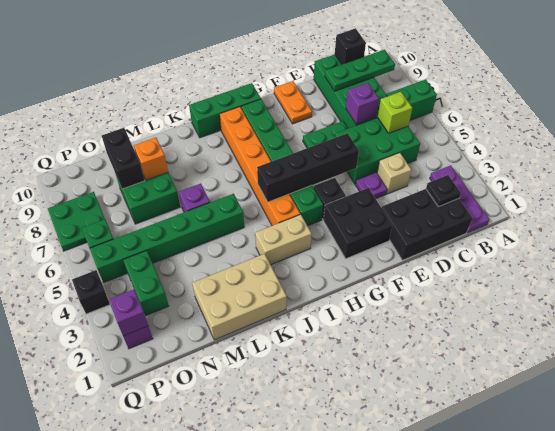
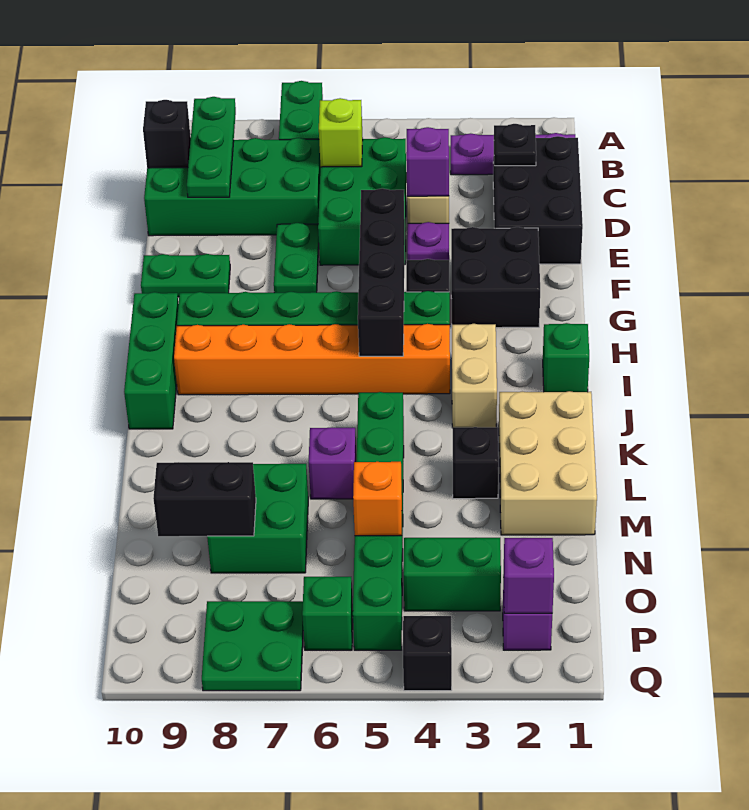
purple 1x1 brick [346,83,379,124] -> purple 1x1 brick moved to [406,127,449,196]
orange 1x2 plate [274,81,312,124] -> green 1x2 plate [141,254,230,297]
none -> green 1x1 brick [543,323,589,392]
none -> black 1x1 brick [453,427,499,499]
orange 1x1 brick [134,138,168,180] -> orange 1x1 brick moved to [353,462,402,536]

